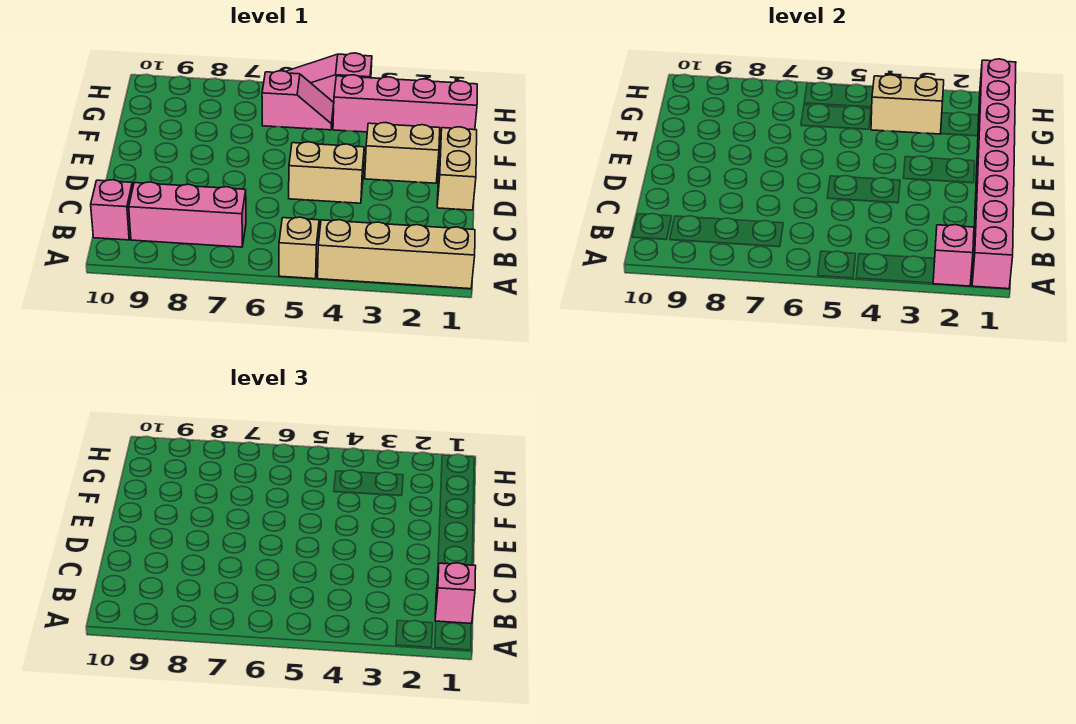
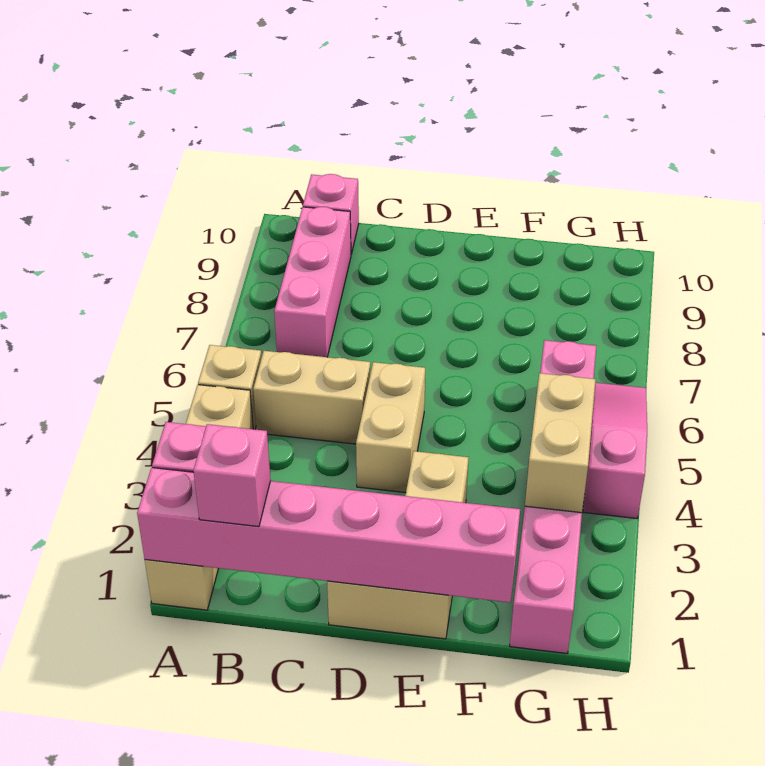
pink 1x8 brick [972,59,1016,289] -> pink 1x6 brick [137,468,520,602]
none -> tan 1x2 brick [253,351,370,444]

